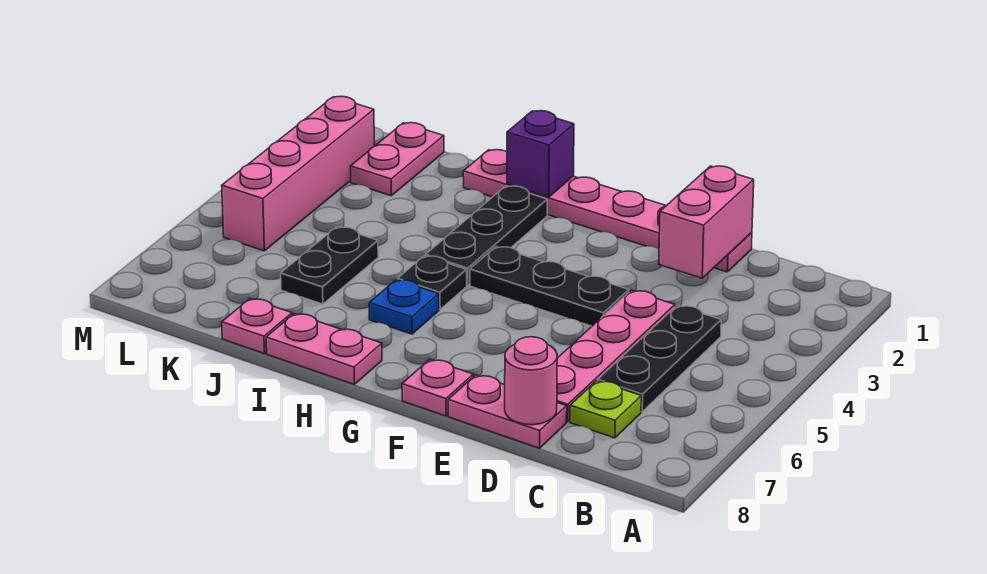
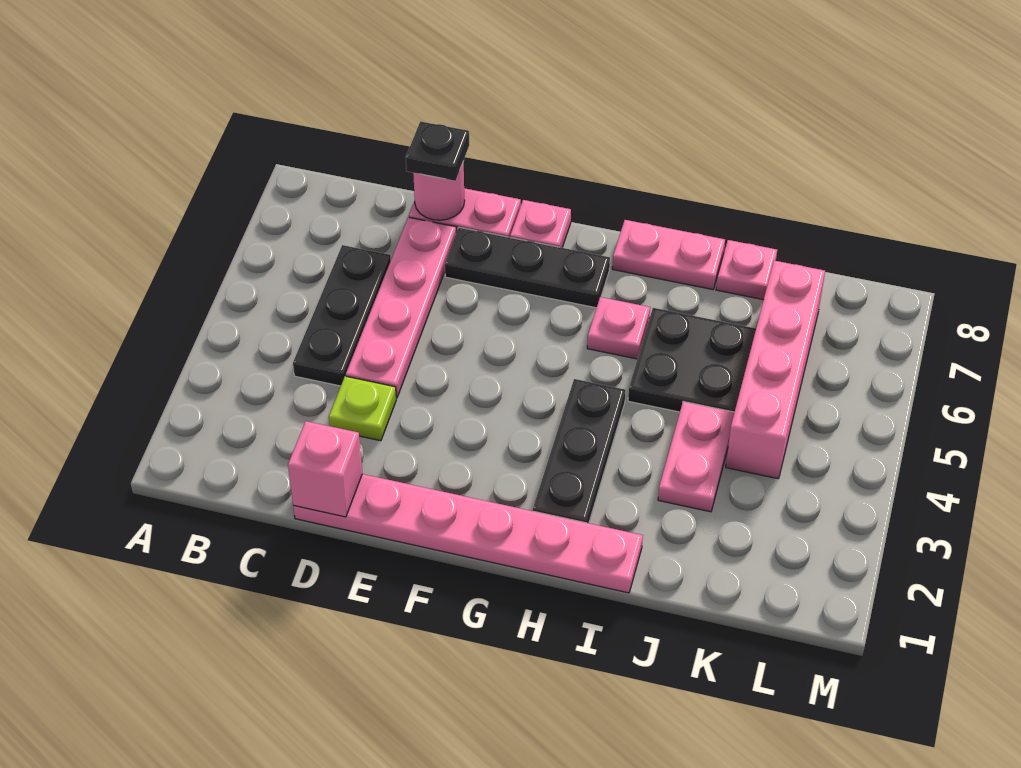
lime 1x1 plate [570,381,641,438] -> lime 1x1 plate moved to [329,376,396,441]
pink 1x2 brick [659,166,754,278] -> pink 1x1 brick [288,421,362,517]
black 1x3 plate [470,247,629,326] -> black 1x3 plate moved to [445,227,610,308]
purple 1x1 brick [507,111,574,197] -> none
black 1x1 plate [398,256,467,309] -> black 1x1 plate moved to [406,121,469,181]
blue 1x1 plate [369,280,439,334] -> pink 1x1 plate [587,297,650,359]
black 1x2 plate [281,227,378,304] -> black 2x2 plate [628,308,756,412]
pink 1x2 plate [350,123,444,196] -> pink 1x2 plate moved to [658,402,734,512]
pink 1x4 brick [222,96,374,251] -> pink 1x4 brick moved to [726,261,825,479]

